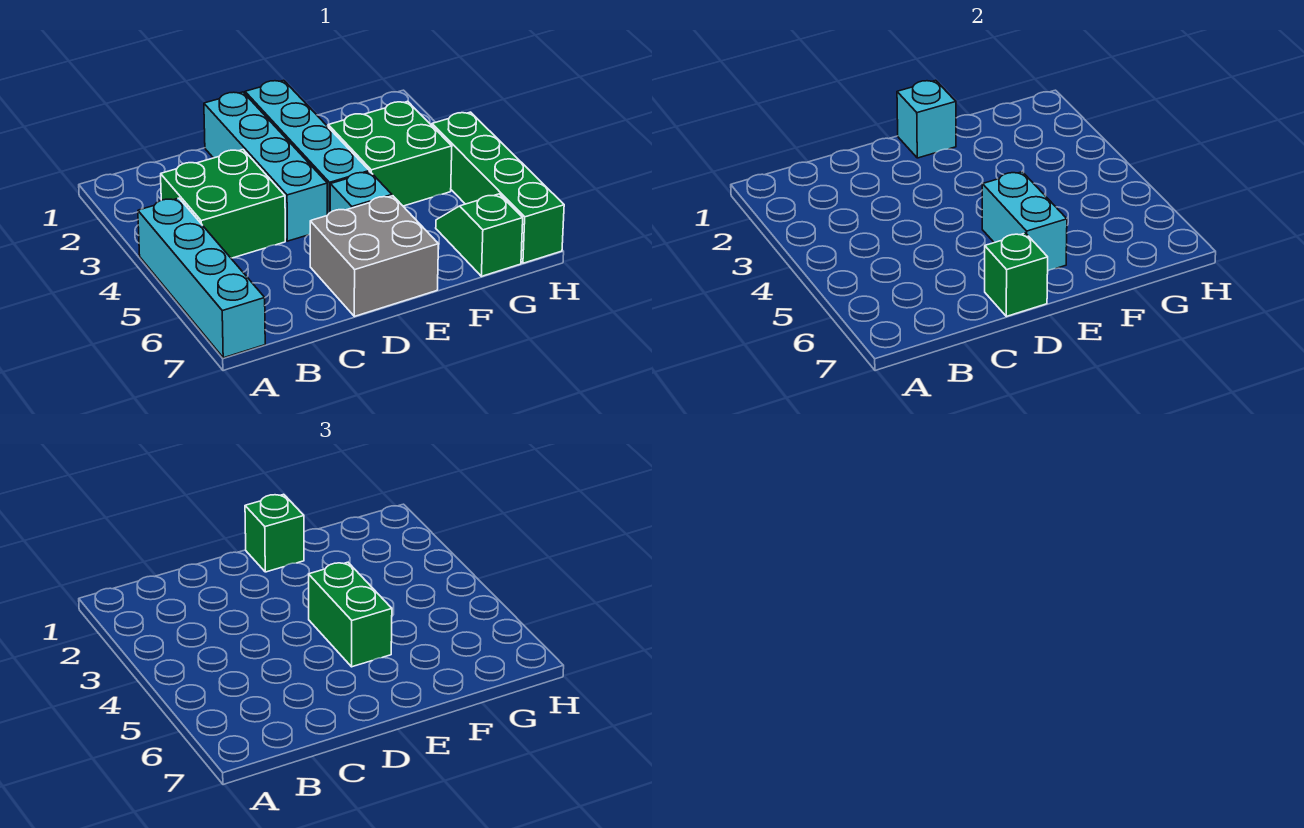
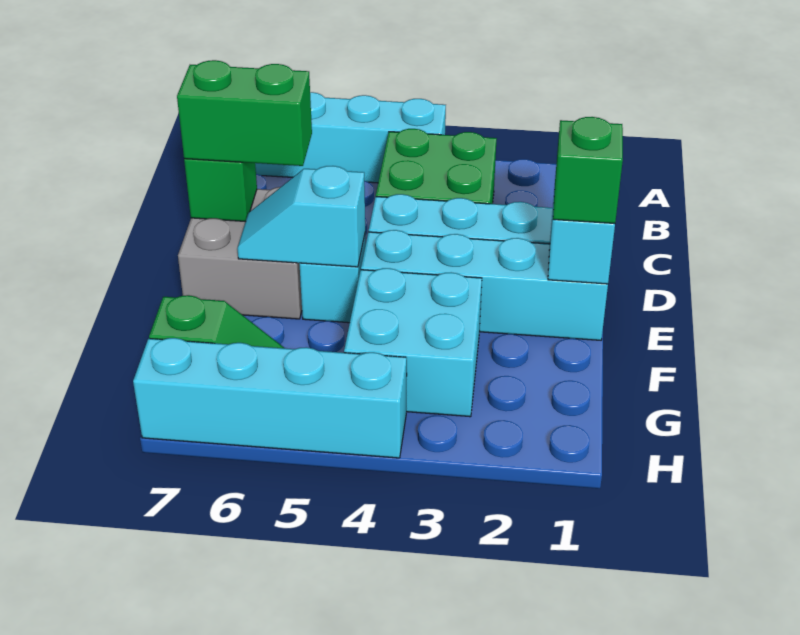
green 1x2 brick [309,562,392,667] -> green 1x2 brick moved to [177,60,312,166]
cyan 1x2 brick [982,172,1067,271] -> cyan 1x2 slope [237,166,365,267]
green 2x2 brick [328,102,452,206] -> cyan 2x2 brick [344,268,482,417]
green 1x4 brick [432,112,564,263] -> cyan 1x4 brick [133,338,407,458]

